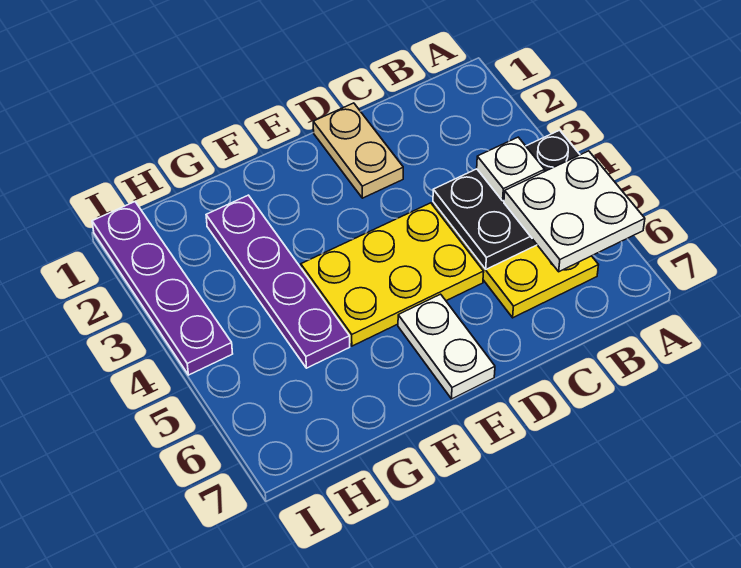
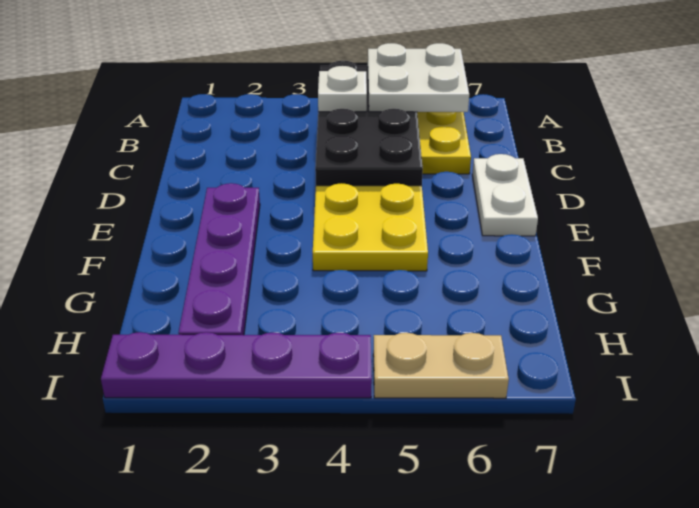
black 2x3 plate [433,130,580,269] -> black 2x4 plate [315,61,423,186]
tan 1x2 plate [313,103,403,198] -> tan 1x2 plate moved to [373,333,509,398]
white 1x2 plate [398,294,495,399] -> white 1x2 plate turned to [472,154,538,236]
purple 1x4 plate [206,195,350,368] -> purple 1x4 plate turned to [179,183,260,335]

